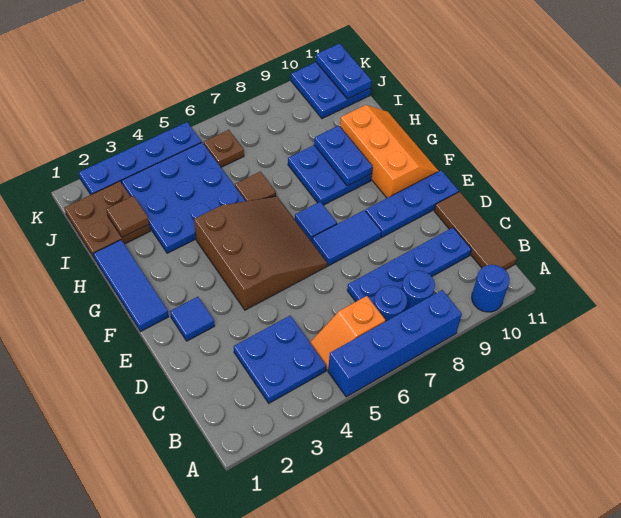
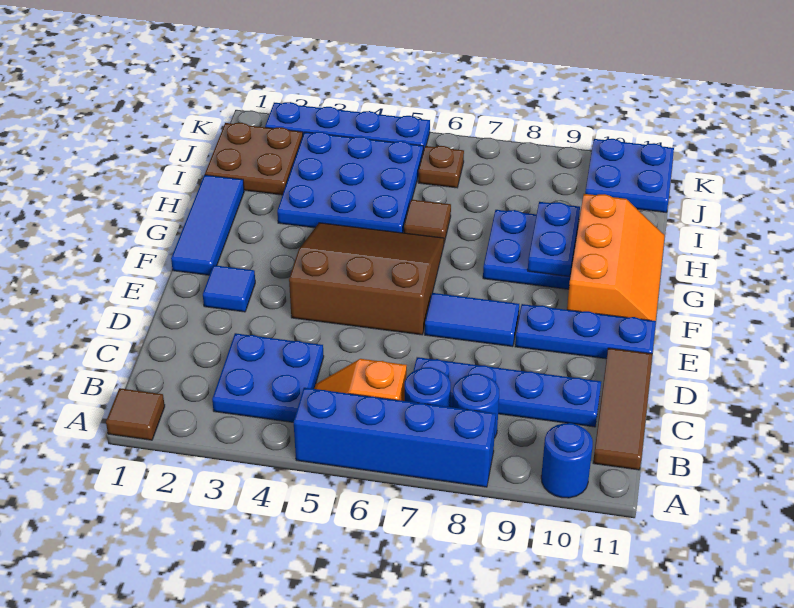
brown 3x3 slope [194,196,327,310] -> brown 3x3 slope turned to [289,223,444,335]
blue 1x1 tile [295,202,337,242] -> none
brown 1x1 tile [106,196,149,237] -> brown 1x1 tile moved to [106,388,165,440]
blue 1x2 plate [316,43,372,99] -> none

